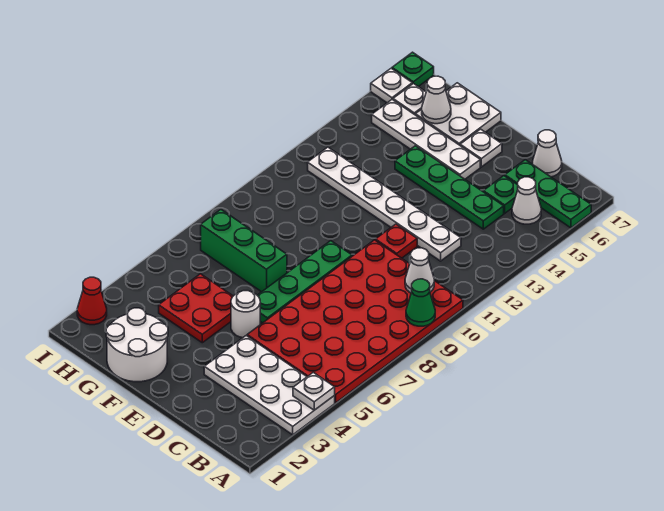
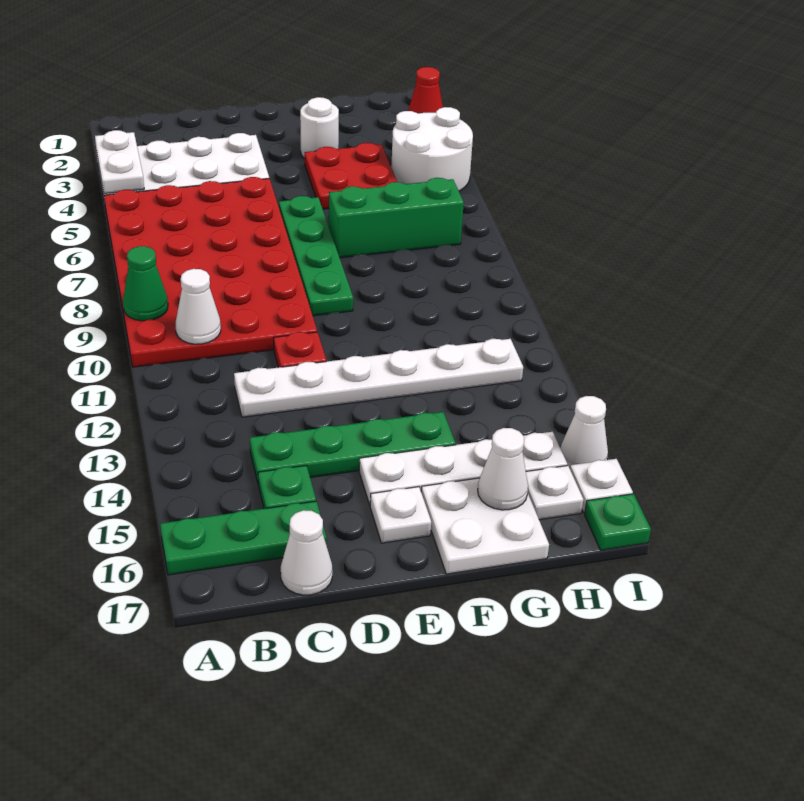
white 1x1 plate [293,372,335,410] -> white 1x2 plate [95,130,144,193]
white 1x1 cone [512,177,541,224] -> white 1x1 cone moved to [561,396,608,468]
white 1x1 round brick [231,291,260,338] -> white 1x1 round brick moved to [300,97,339,158]
white 2x2 round brick [106,308,168,382] -> white 2x2 round brick moved to [391,107,473,191]

